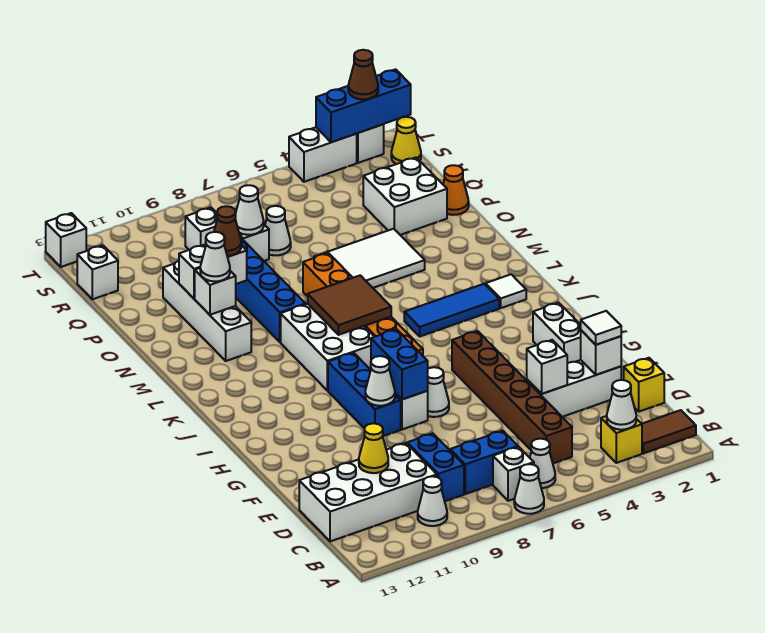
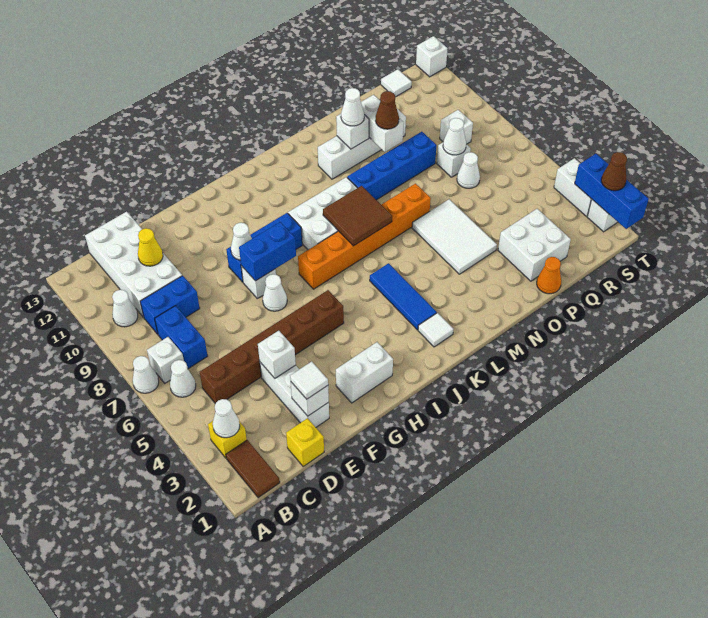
white 1x1 brick [77,245,118,299] -> white 1x1 tile [381,69,412,97]
yellow 1x1 cone [391,117,421,164] -> none

